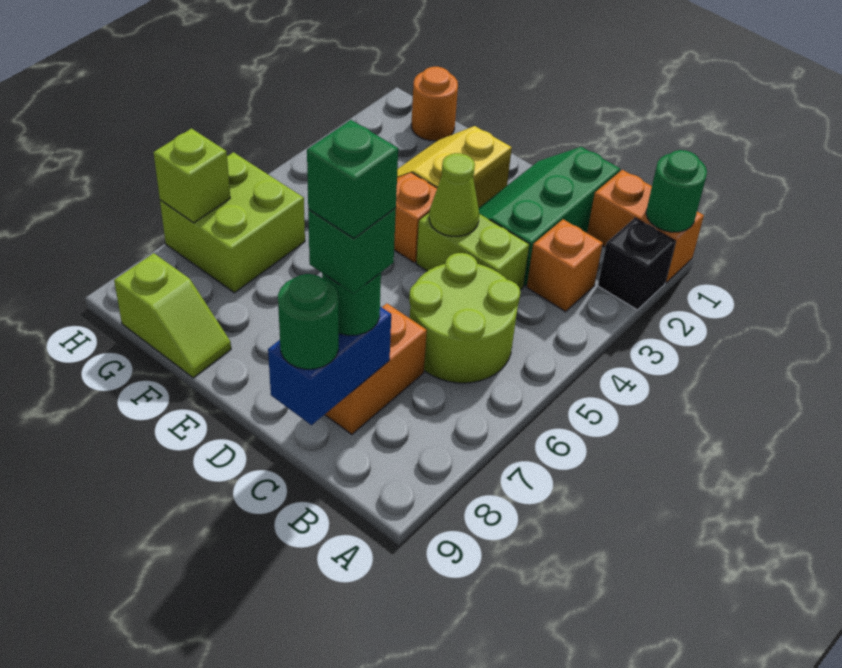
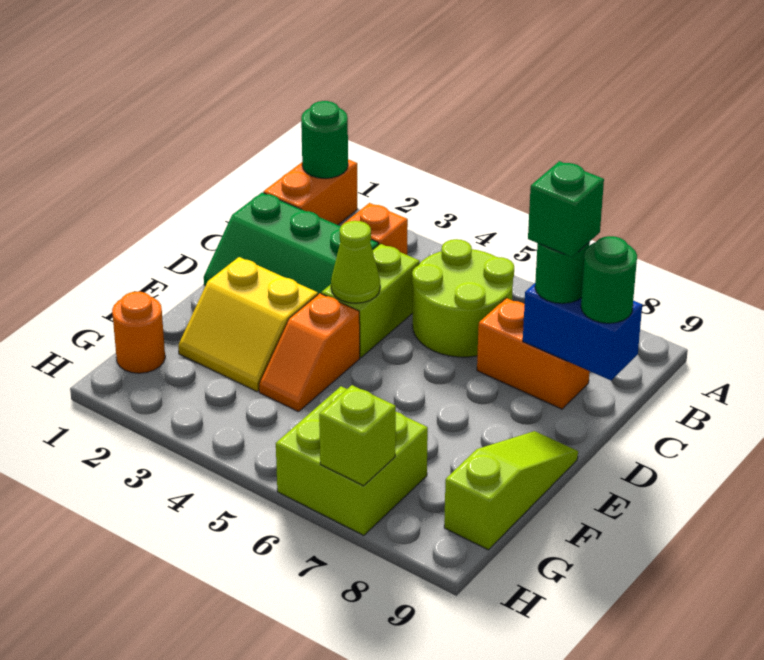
black 1x1 brick [598,218,676,310] -> none
green 1x1 brick [307,120,398,238] -> none
lime 1x2 slope [114,253,231,378] -> lime 1x3 slope [444,431,578,550]

